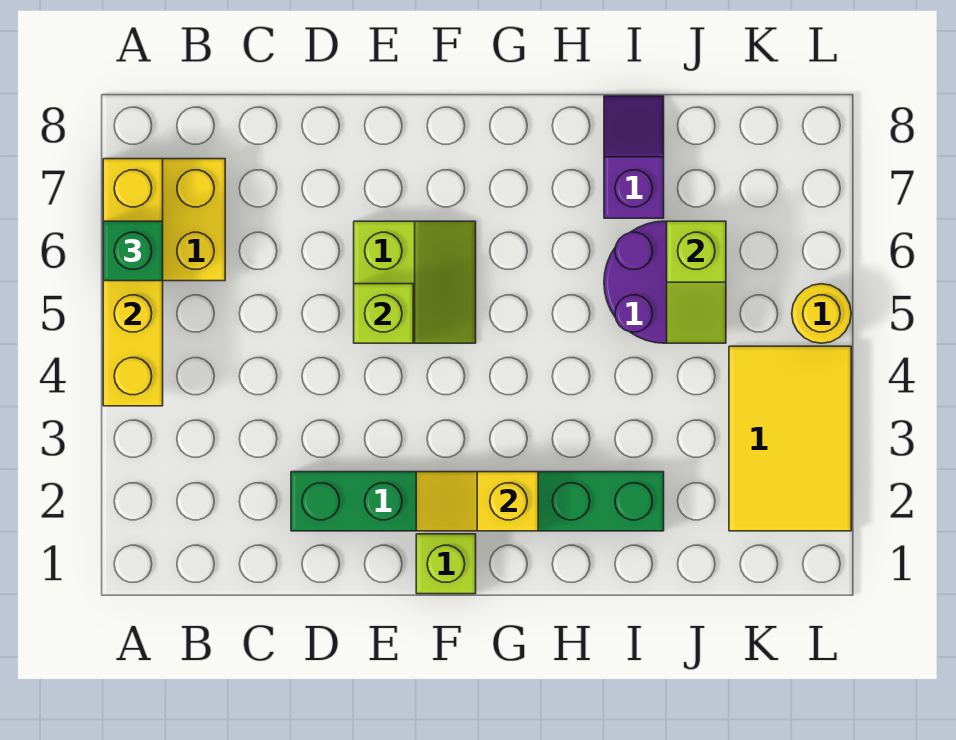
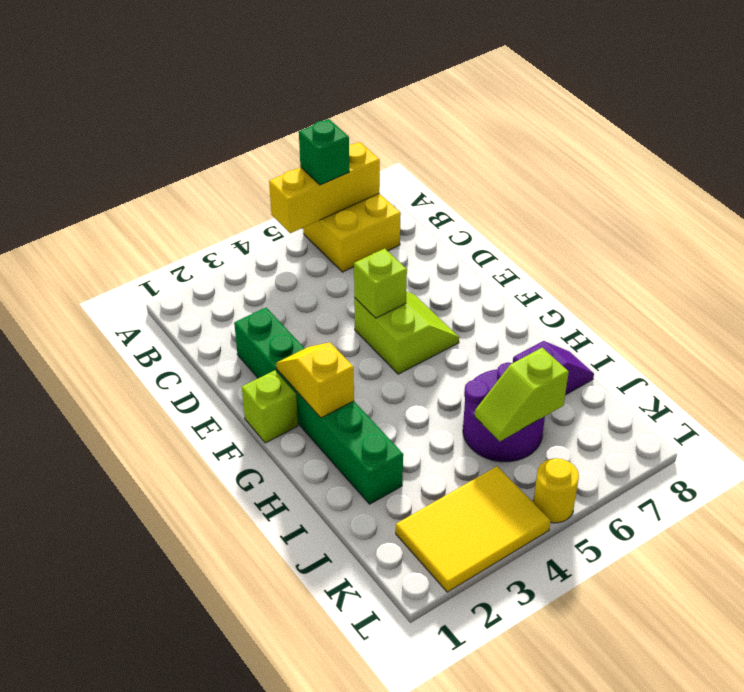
yellow 1x4 brick [103,159,163,406] -> yellow 1x3 brick [269,142,380,233]
lime 2x2 slope [354,221,476,343] -> lime 2x2 slope turned to [354,291,459,374]

